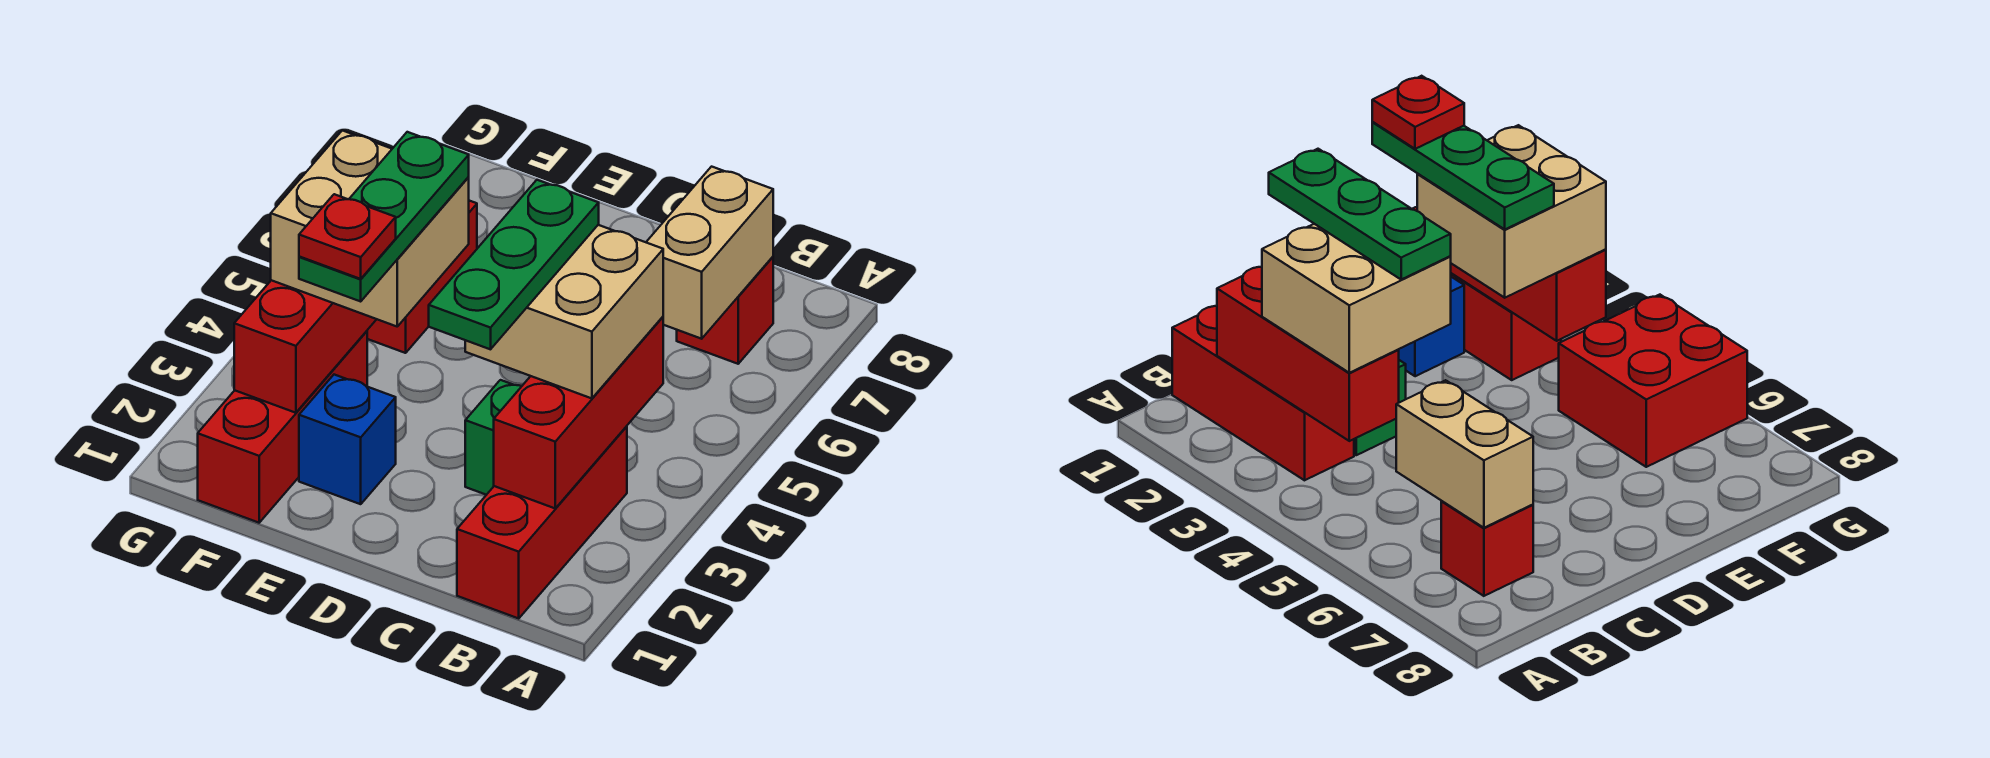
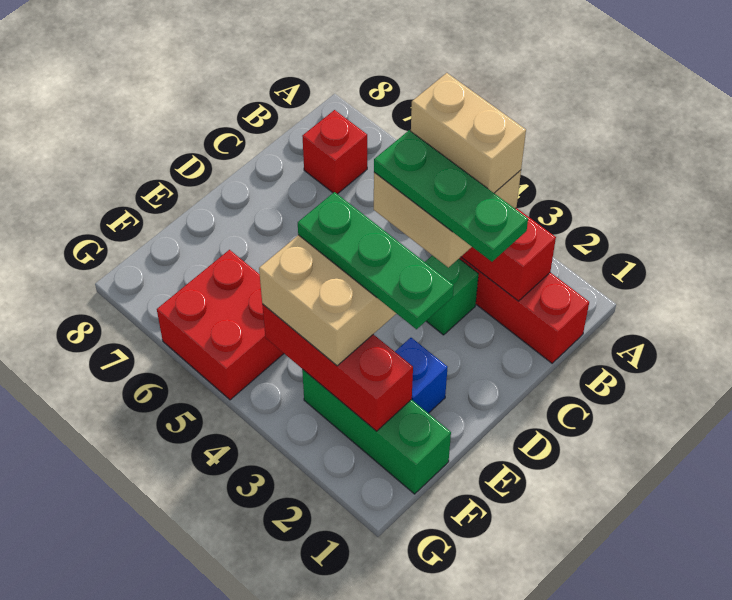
tan 1x2 brick [646,167,773,339] -> tan 1x2 brick moved to [411,73,526,193]
red 1x1 plate [299,194,396,279] -> none
red 1x3 brick [198,331,367,523] -> green 1x3 brick [302,369,451,494]

